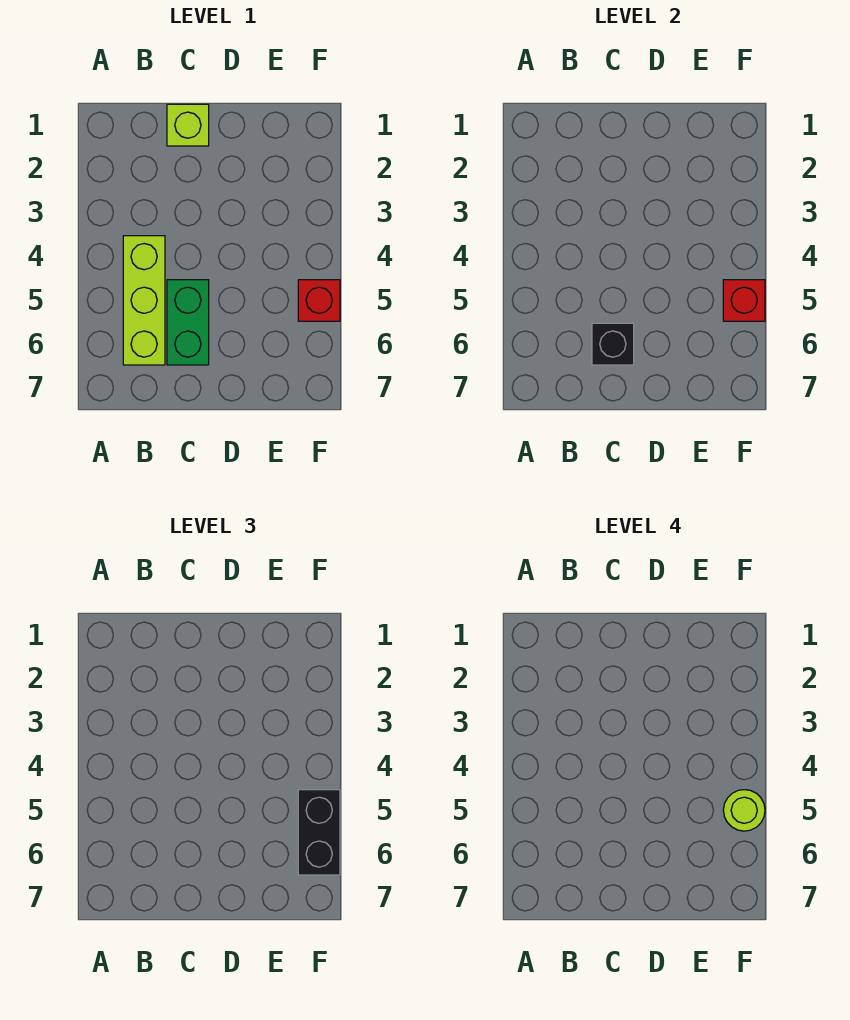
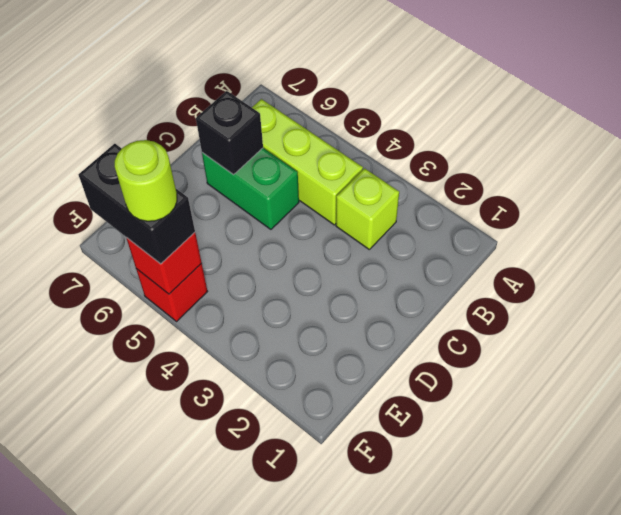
lime 1x1 brick [167,104,209,146] -> lime 1x1 brick moved to [336,168,399,249]

